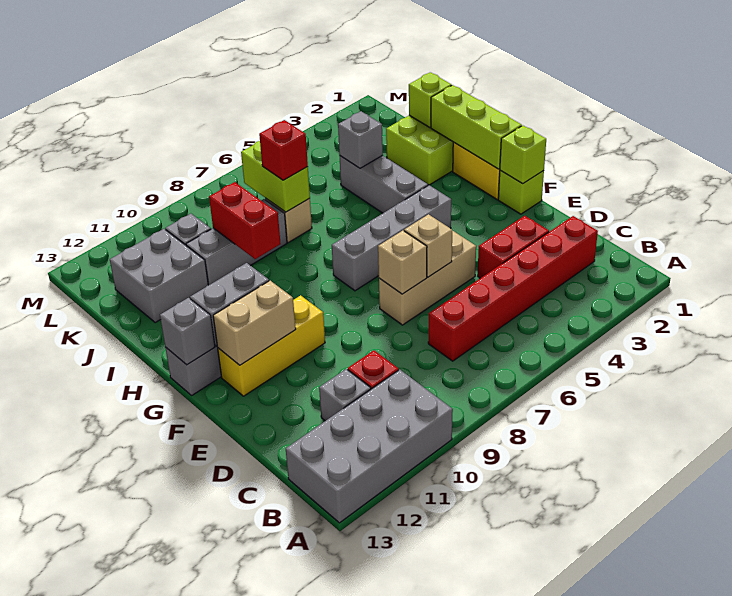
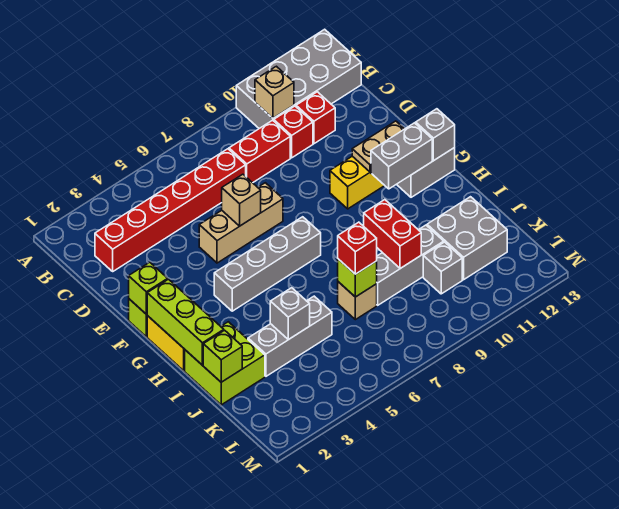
grey 1x1 brick [319,369,371,421] -> red 1x1 brick [296,92,335,144]
red 1x2 brick [478,216,549,278] -> red 1x2 brick moved to [229,120,290,183]
tan 1x1 brick [378,231,427,294] -> tan 1x1 brick moved to [255,66,294,118]
tan 1x2 brick [213,281,296,365] -> tan 1x2 plate [352,121,404,172]
grey 1x3 brick [340,155,428,213] -> grey 1x3 brick turned to [248,296,332,376]
lime 1x2 brick [241,141,310,212] -> lime 1x1 brick [338,259,377,297]

